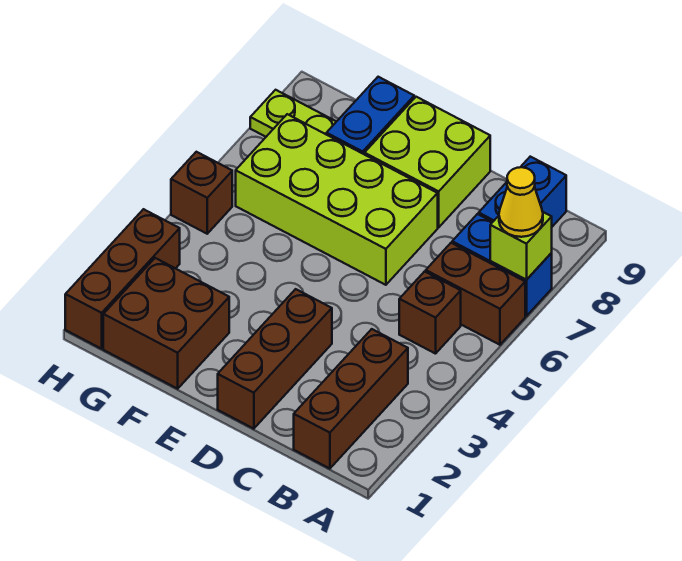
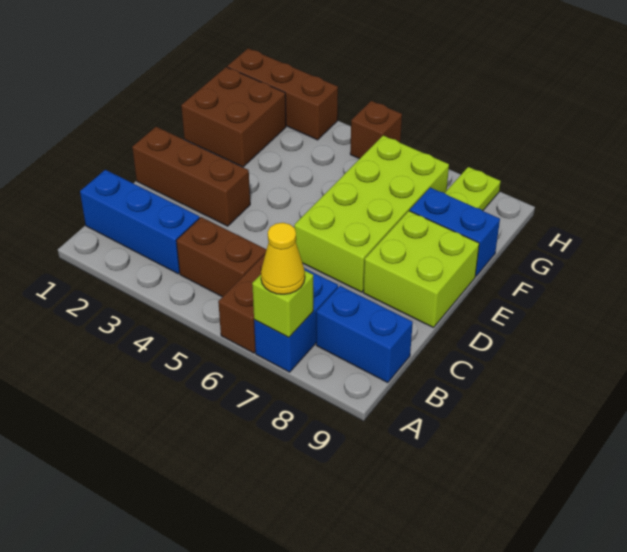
brown 1x3 brick [294,329,408,469] -> blue 1x3 brick [80,170,200,274]
brown 1x1 brick [399,272,461,354] -> brown 1x2 brick [176,217,267,297]

